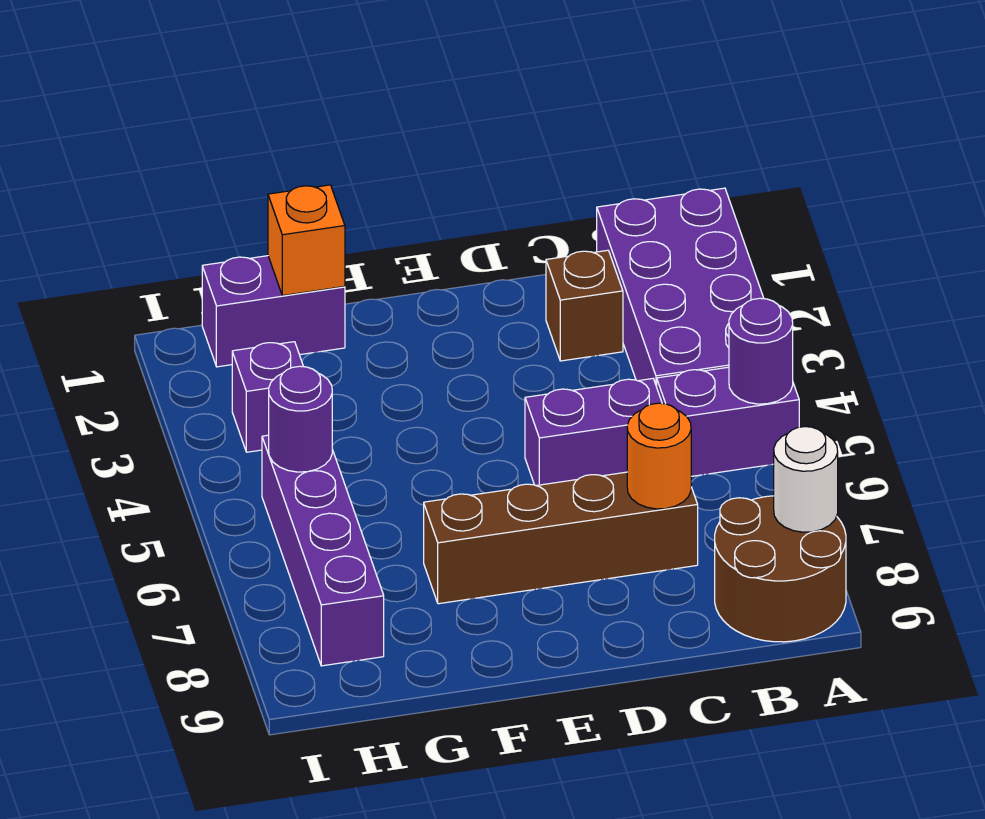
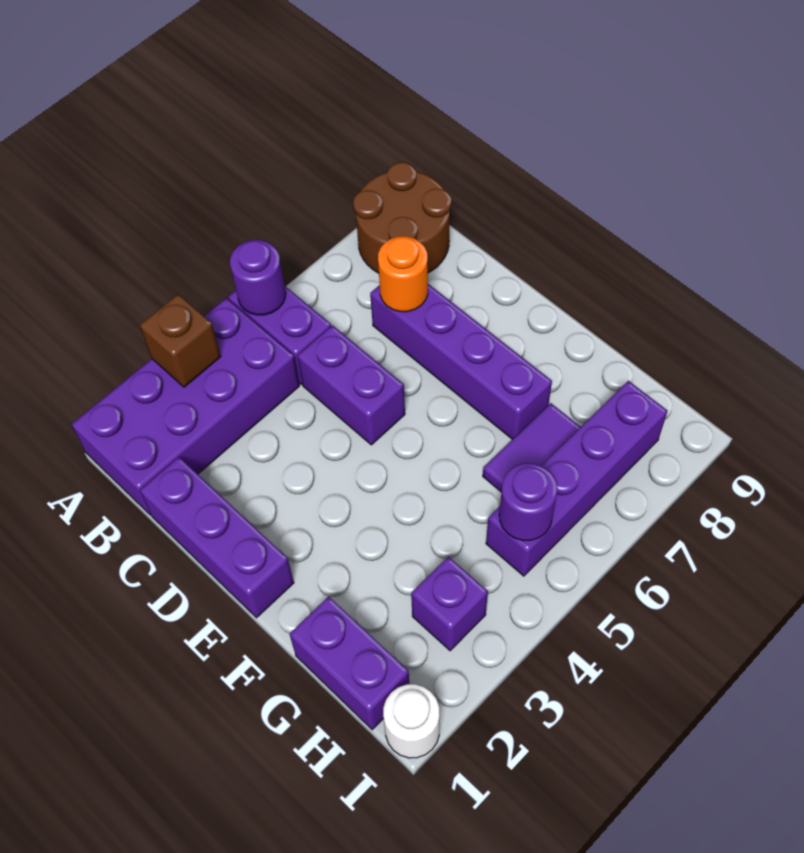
white 1x1 round brick [774,427,838,532] -> white 1x1 round brick moved to [383,684,440,758]
none -> purple 1x3 brick [140,457,294,618]
brown 1x1 brick [546,250,623,361] -> brown 1x1 brick moved to [140,294,221,387]
brown 1x4 brick [424,472,698,604] -> purple 1x4 brick [370,284,552,440]
orange 1x1 brick [268,185,345,296] -> none
none -> purple 1x2 tile [483,403,580,492]

